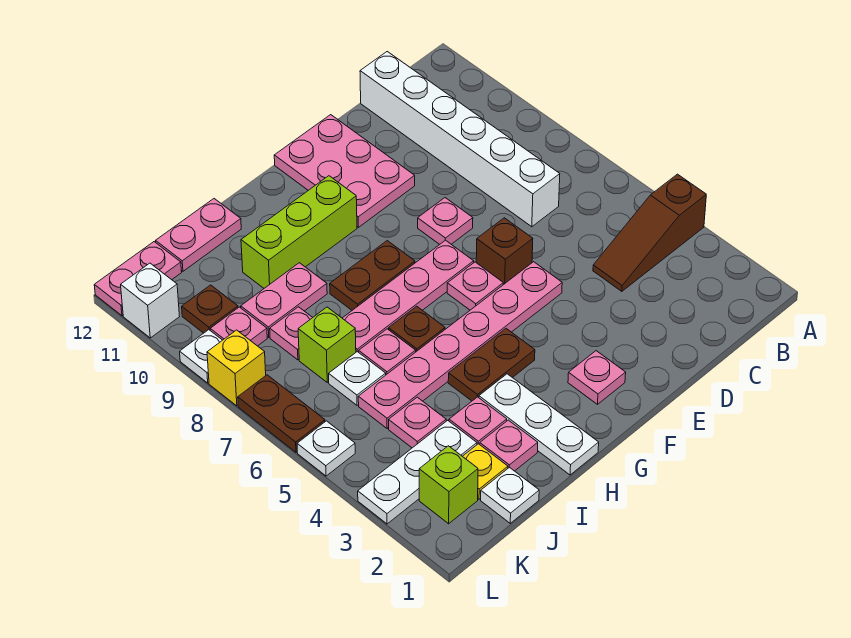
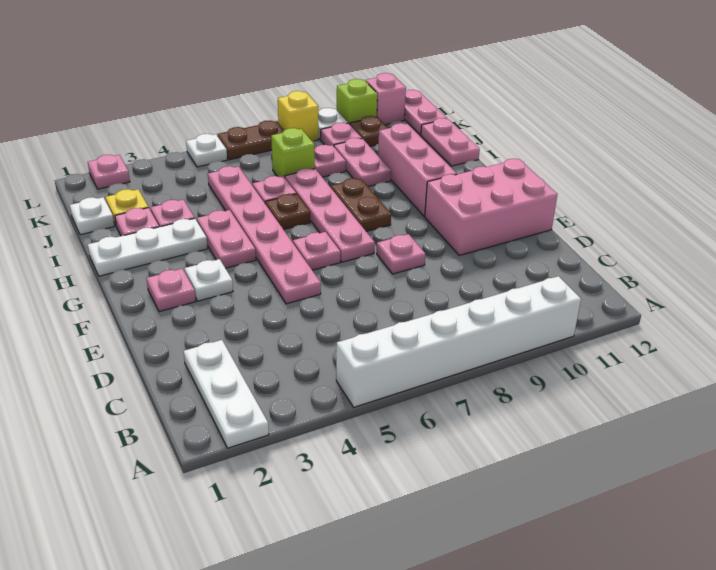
brown 1x3 slope [593,174,706,291] -> none
white 1x6 brick [360,52,560,227] -> white 1x6 brick moved to [336,276,581,407]
brown 1x1 brick [476,218,533,285] -> none
pink 2x3 plate [274,115,415,227] -> pink 2x3 brick [425,159,557,256]
brown 1x2 plate [448,329,535,401] -> pink 1x2 plate [197,210,256,268]
lime 1x3 brick [241,176,357,288] -> pink 1x3 brick [378,123,457,216]
white 1x3 plate [358,420,477,524] -> white 1x3 plate moved to [183,340,269,448]
pink 1x1 plate [389,397,446,448] -> pink 1x1 plate moved to [88,155,130,189]
white 1x1 plate [329,352,386,405] -> white 1x1 plate moved to [185,259,233,301]
lime 1x1 brick [419,446,478,524] -> lime 1x1 brick moved to [337,79,377,124]
white 1x1 brick [121,263,179,338] -> pink 1x1 brick [366,73,406,125]

